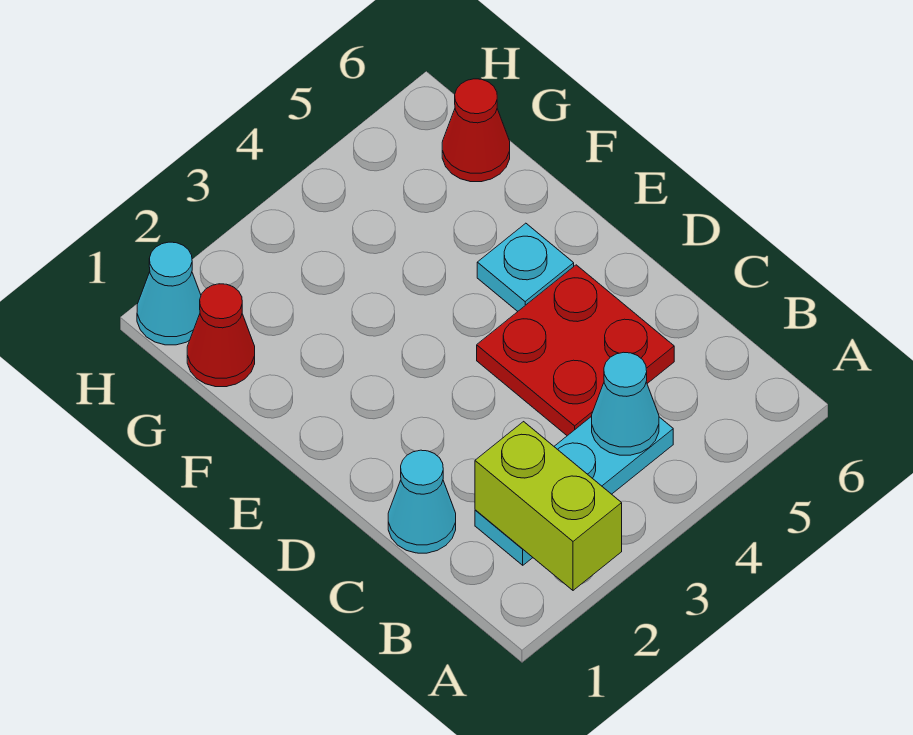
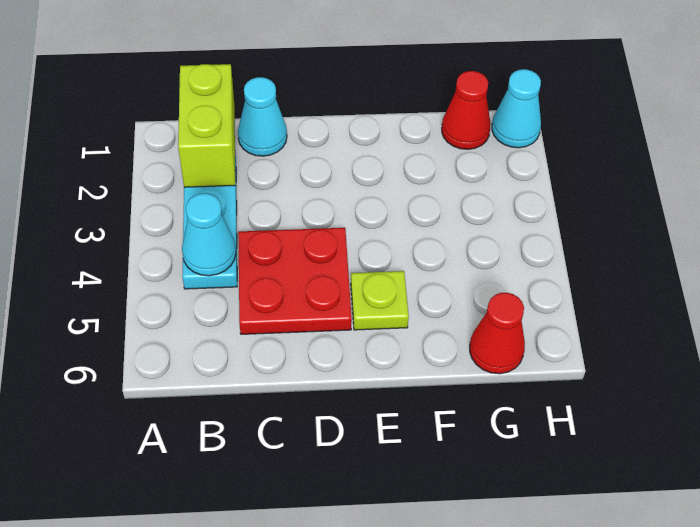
lime 1x2 brick [475,422,622,590] -> lime 1x2 brick turned to [178,64,235,187]
cyan 1x1 plate [477,223,574,311] -> lime 1x1 plate [351,271,409,330]

